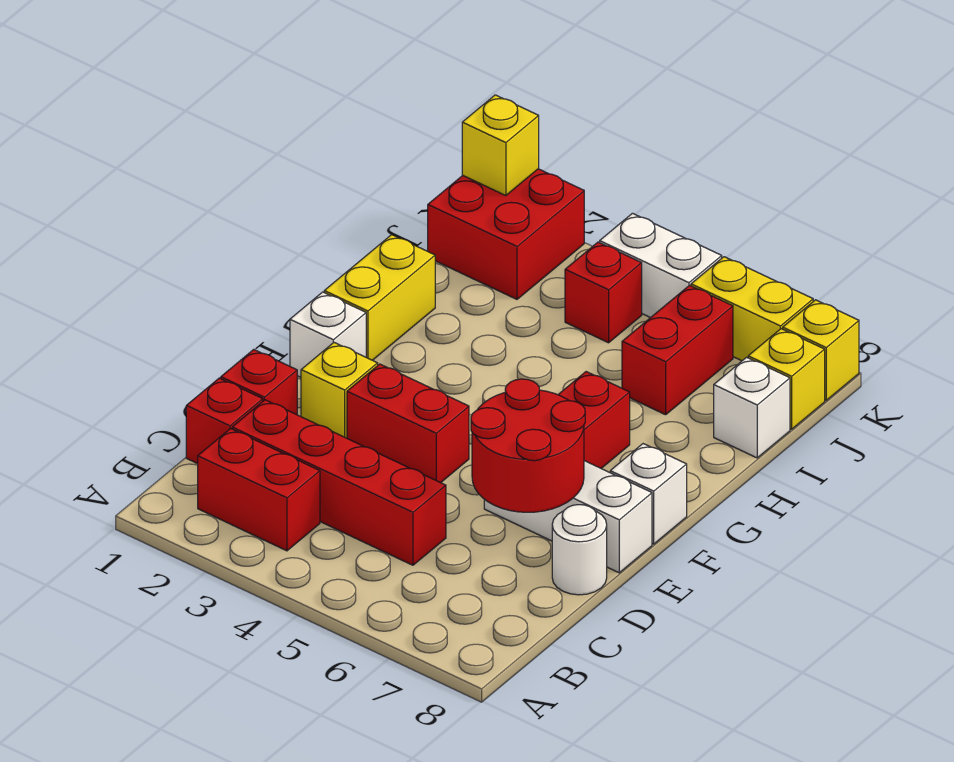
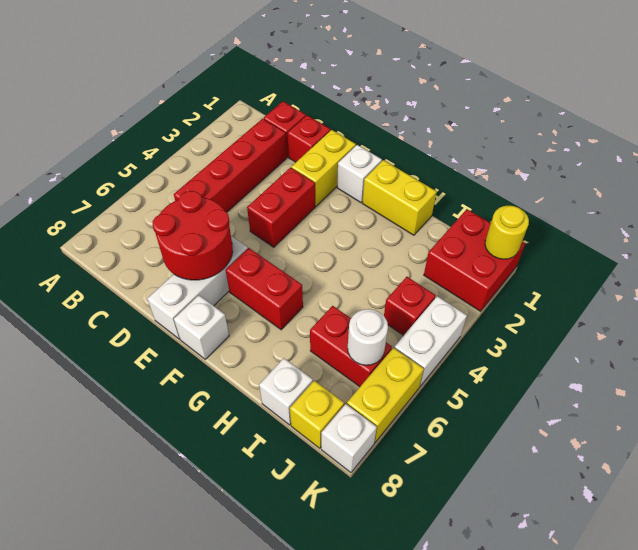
red 1x2 brick [198,429,320,551] -> none
white 1x1 round brick [552,505,607,595] -> white 1x1 round brick moved to [348,309,388,365]
yellow 1x1 brick [301,343,378,438] -> yellow 1x2 brick [291,130,356,206]
yellow 1x1 brick [462,95,539,196] -> yellow 1x1 round brick [485,206,529,259]
yellow 1x1 brick [783,300,859,400] -> white 1x1 brick [321,404,377,473]

